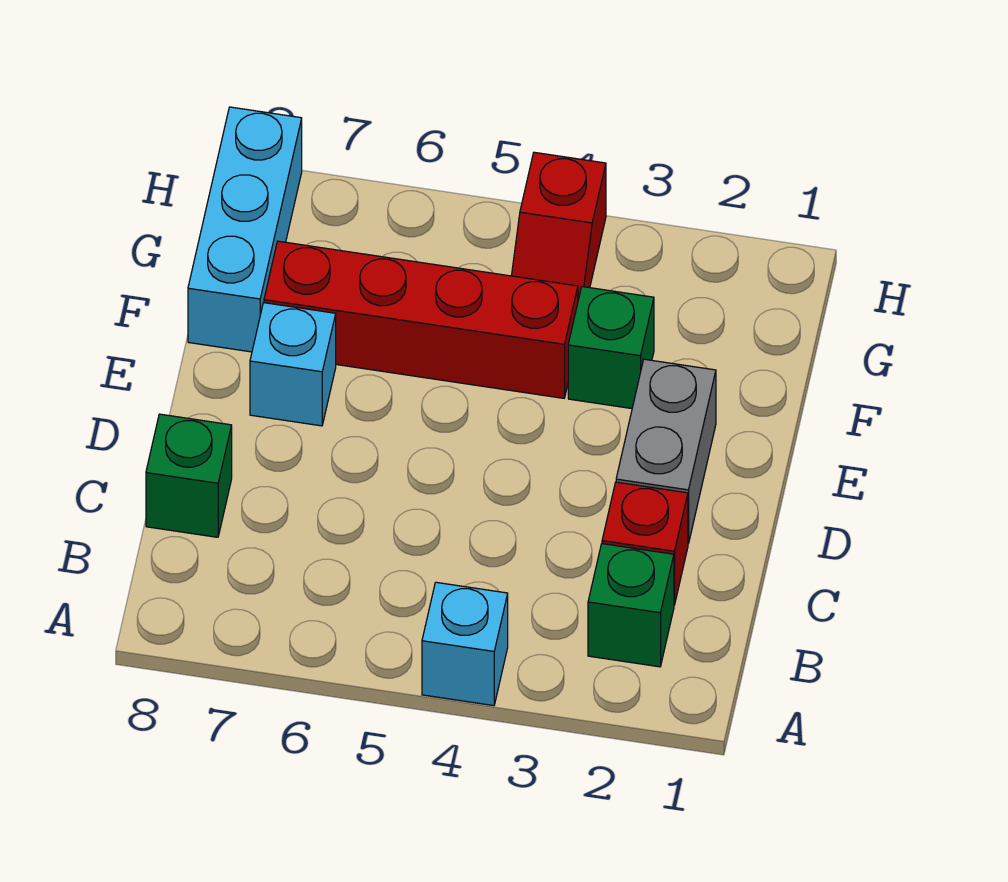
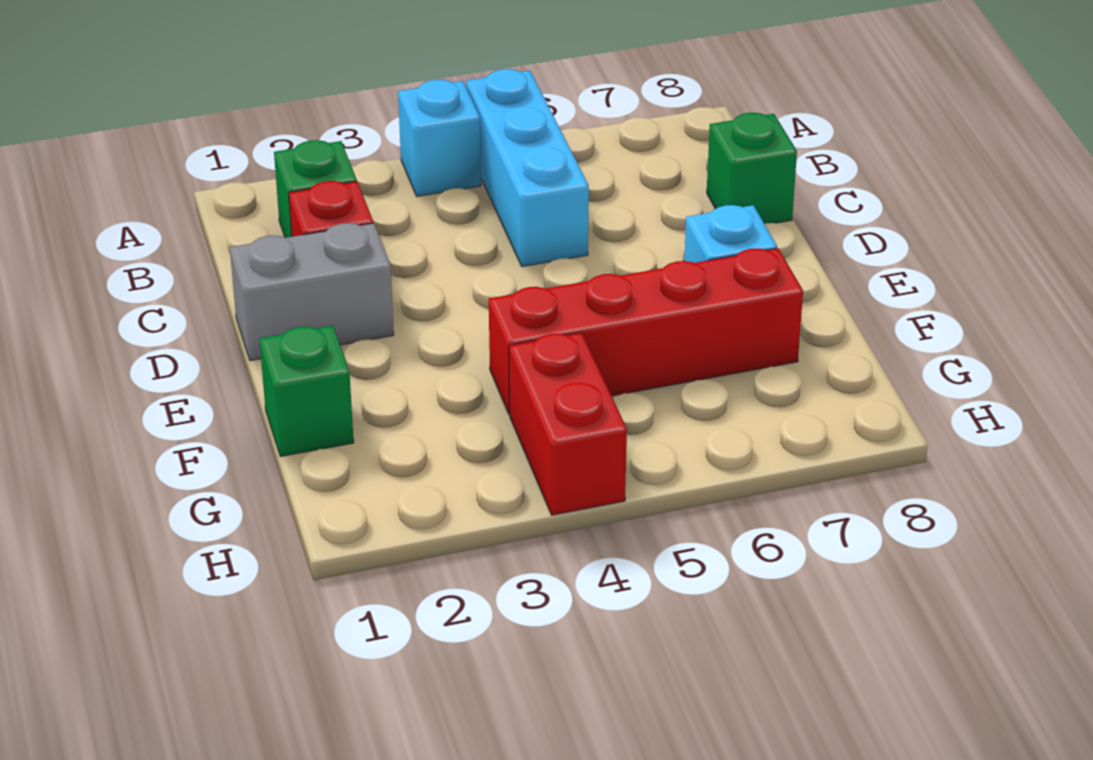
grey 1x2 brick [616,359,716,544] -> grey 1x2 brick turned to [230,223,394,361]
green 1x1 brick [568,287,654,409] -> green 1x1 brick moved to [259,325,354,457]
cyan 1x3 brick [188,107,302,352] -> cyan 1x3 brick moved to [466,69,589,267]
red 1x2 slope [512,152,606,300] -> red 1x2 brick [509,333,627,515]

